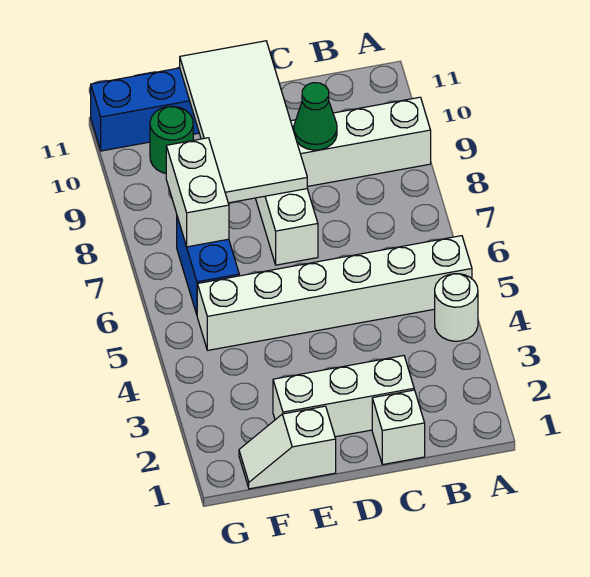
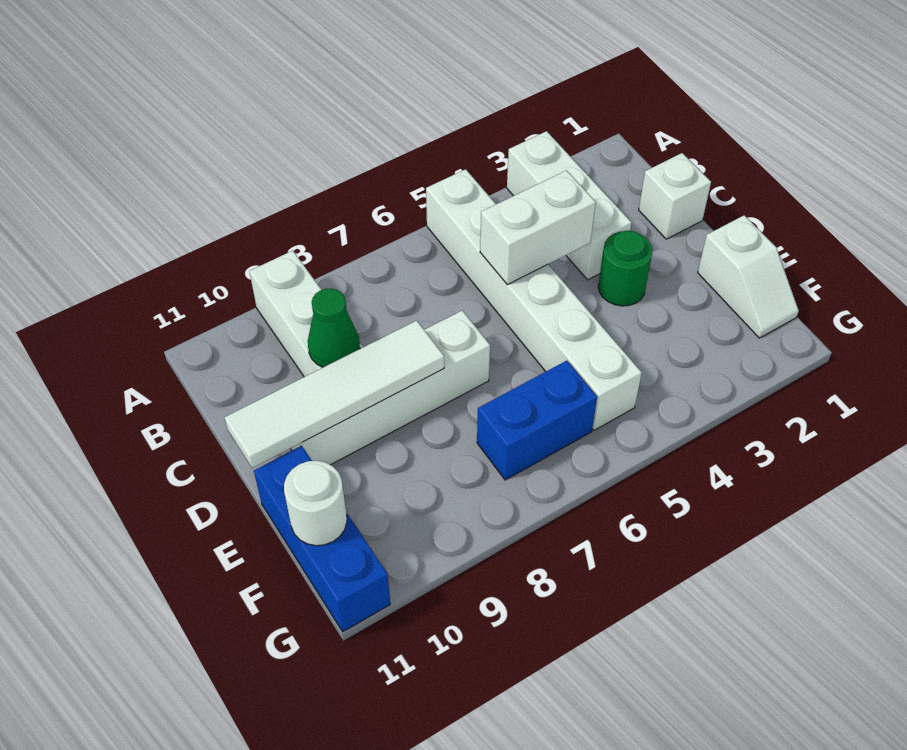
white 1x1 round brick [435,274,478,341] -> white 1x1 round brick moved to [284,461,347,546]
white 1x3 brick [273,356,414,437] -> white 1x3 brick moved to [507,131,632,280]
white 2x4 tile [180,41,307,203] -> white 1x4 tile [224,320,444,468]
white 1x2 brick [166,138,229,247] -> white 1x2 brick moved to [480,171,596,285]
green 1x1 round brick [150,106,193,173] -> green 1x1 round brick moved to [598,231,653,306]

